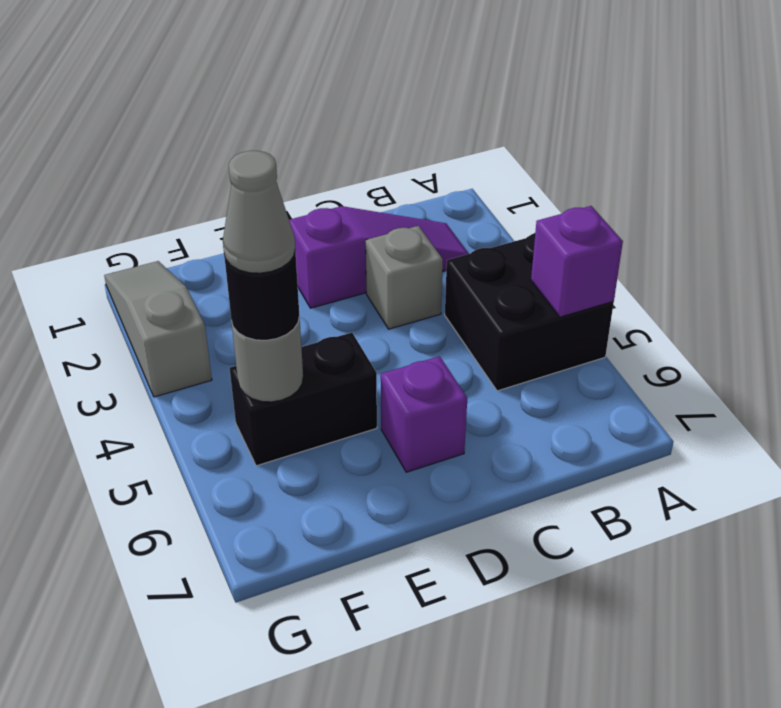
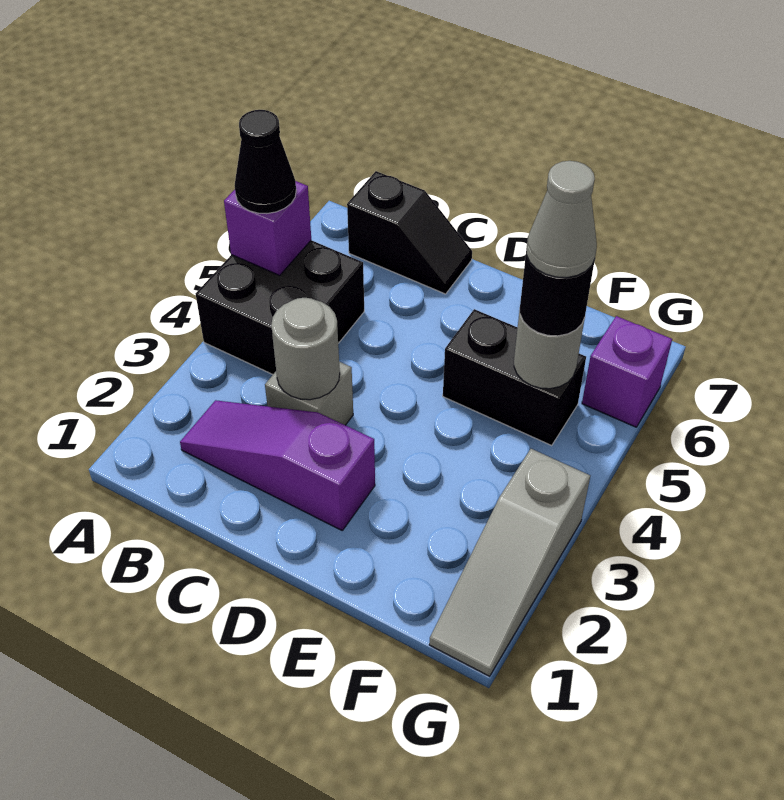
none -> black 1x1 cone [235,110,296,214]
none -> black 1x2 slope [347,171,472,294]
none -> grey 1x1 round brick [271,298,340,400]
purple 1x1 brick [381,356,467,472] -> purple 1x1 brick moved to [582,316,672,427]

